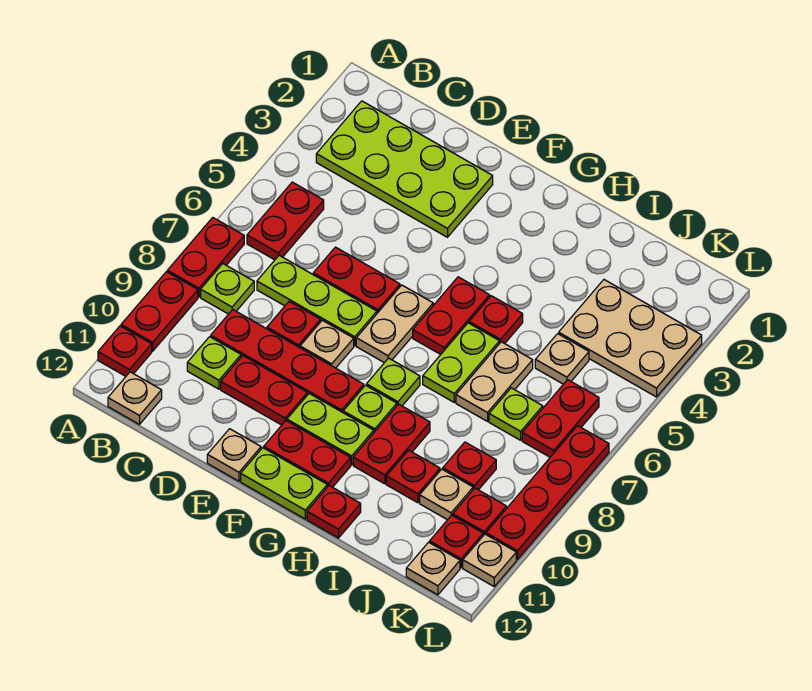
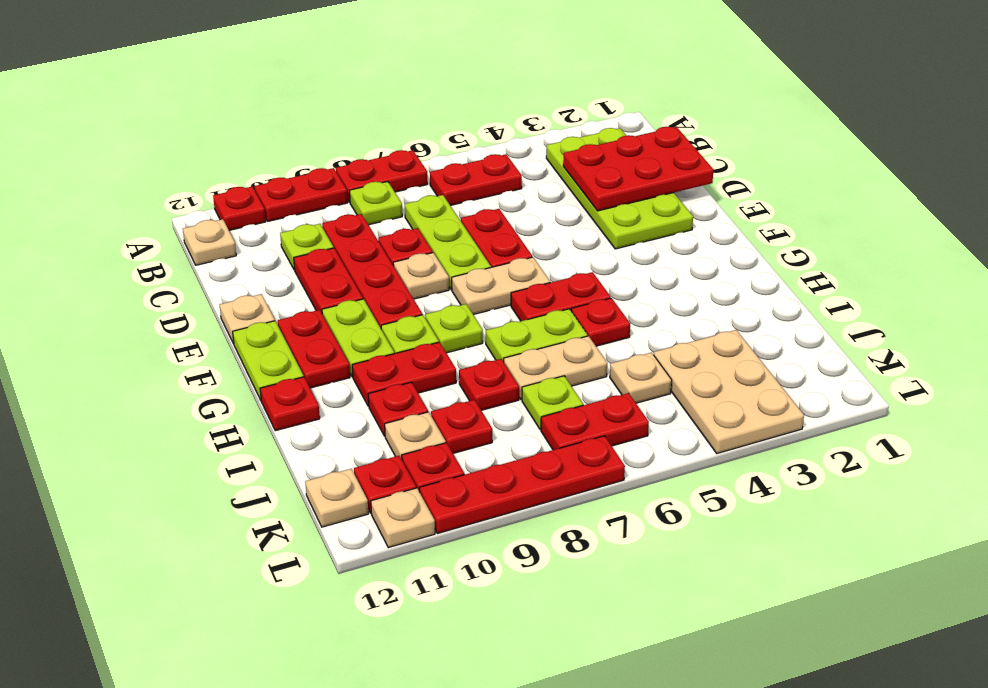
none -> red 2x3 plate [563,127,714,211]
none -> red 1x1 plate [459,359,519,410]

